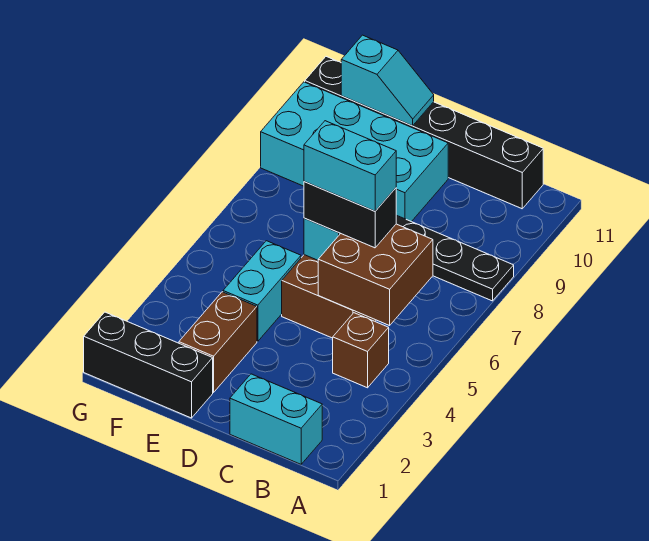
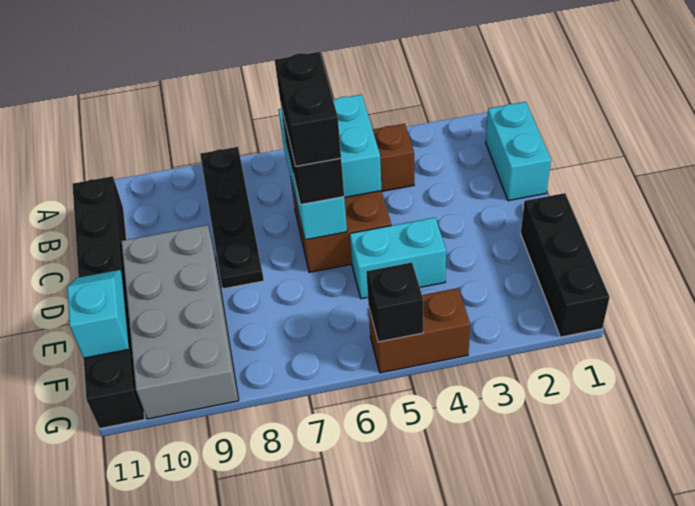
brown 2x2 brick [318,224,433,326] -> cyan 2x2 brick [279,95,382,203]
cyan 1x2 brick [304,121,396,211] -> black 1x2 brick [275,52,341,166]
cyan 2x4 brick [261,82,448,222] -> grey 2x4 brick [121,225,239,419]
brown 1x2 brick [179,292,257,392] -> brown 1x2 brick moved to [369,288,470,373]
none -> black 1x1 brick [366,262,423,342]

